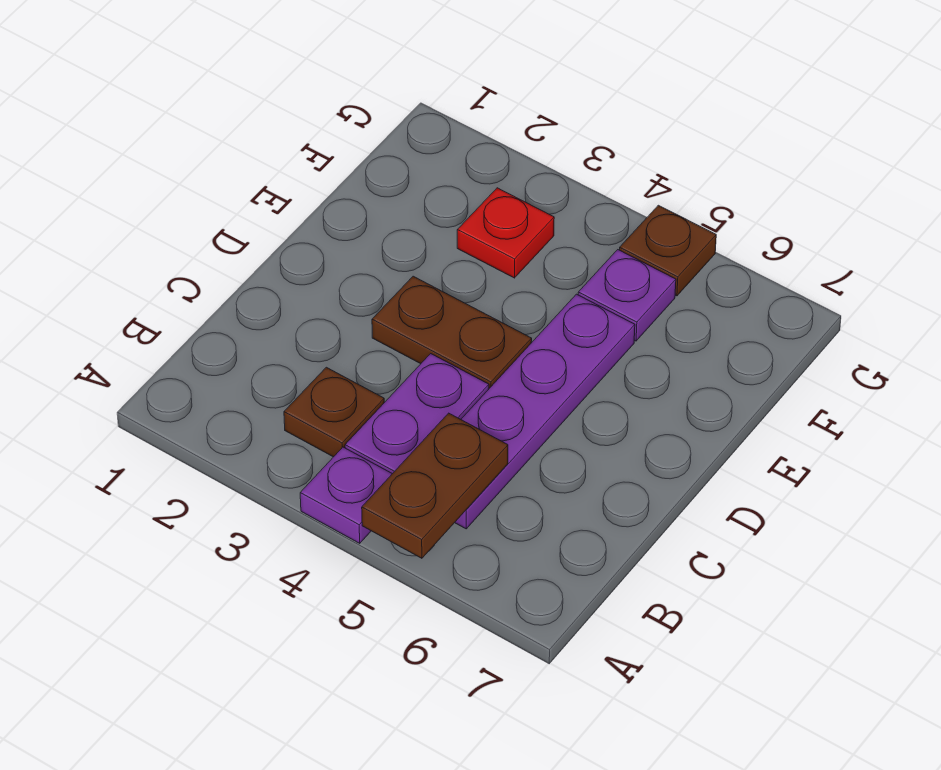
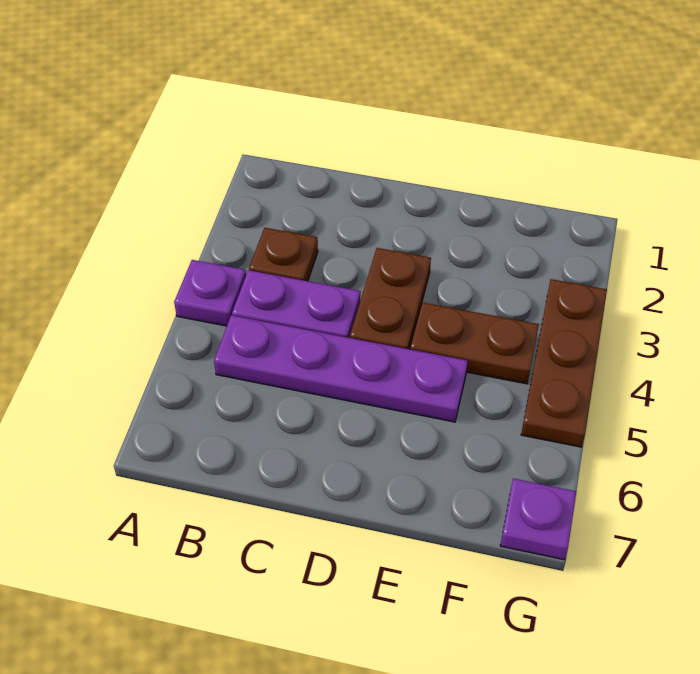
brown 1x2 plate [362,413,508,558] -> brown 1x2 plate moved to [410,302,539,384]
red 1x1 plate [457,188,554,278] -> none
purple 1x1 plate [578,250,676,341] -> purple 1x1 plate moved to [500,479,577,560]
brown 1x1 plate [620,205,716,296] -> brown 1x3 plate [521,279,607,447]

